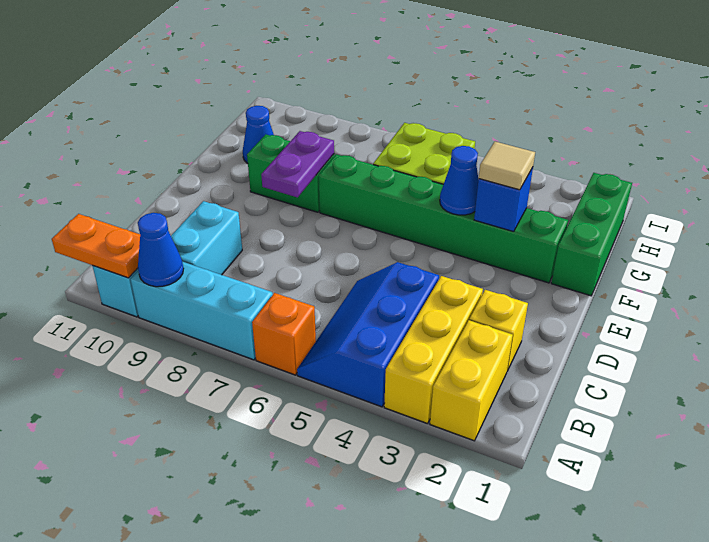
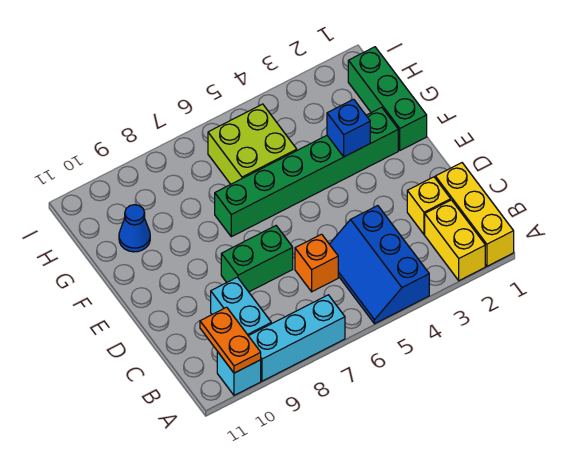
yellow 1x3 brick [384,276,483,424] -> yellow 1x3 brick moved to [435,163,514,266]
orange 1x1 brick [252,293,316,375] -> orange 1x1 brick moved to [295,234,338,292]
blue 1x1 cone [138,213,184,287] -> none
orange 1x2 plate [52,214,140,278] -> orange 1x2 plate turned to [200,307,261,373]
purple 1x2 plate [261,131,334,197] -> none
tan 1x1 tile [479,142,535,190] -> none
blue 1x1 cone [440,146,479,215] -> none
green 1x2 brick [247,135,334,212] -> green 1x2 brick moved to [221,226,293,292]

